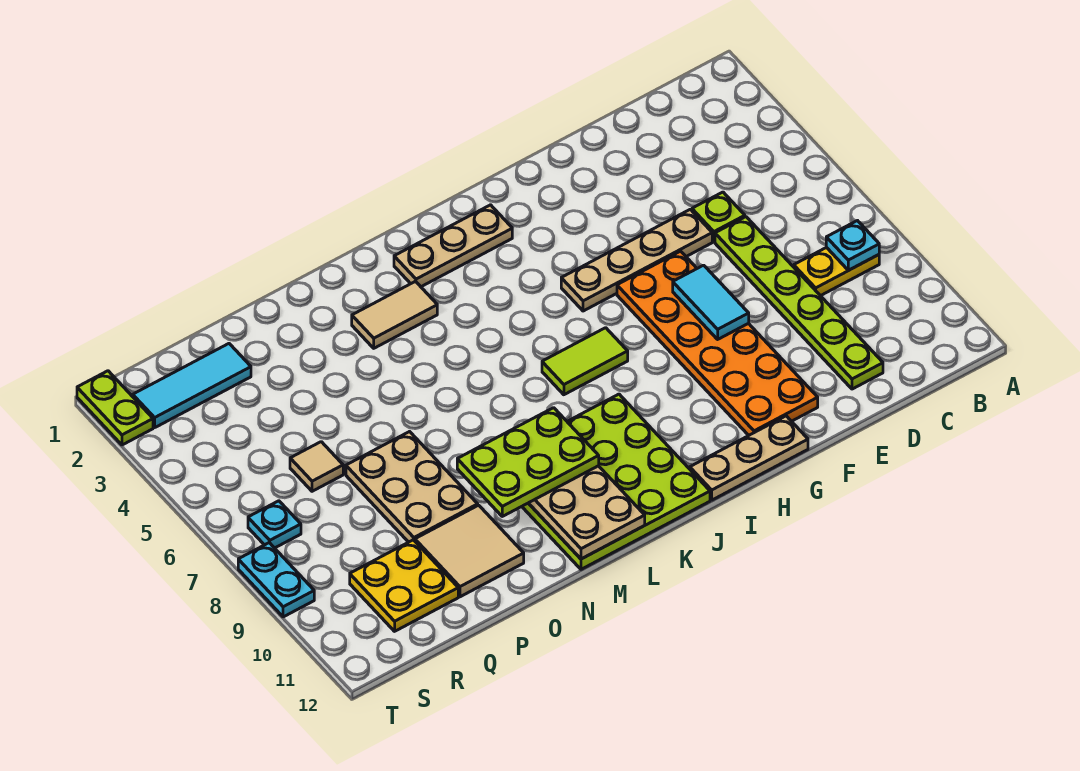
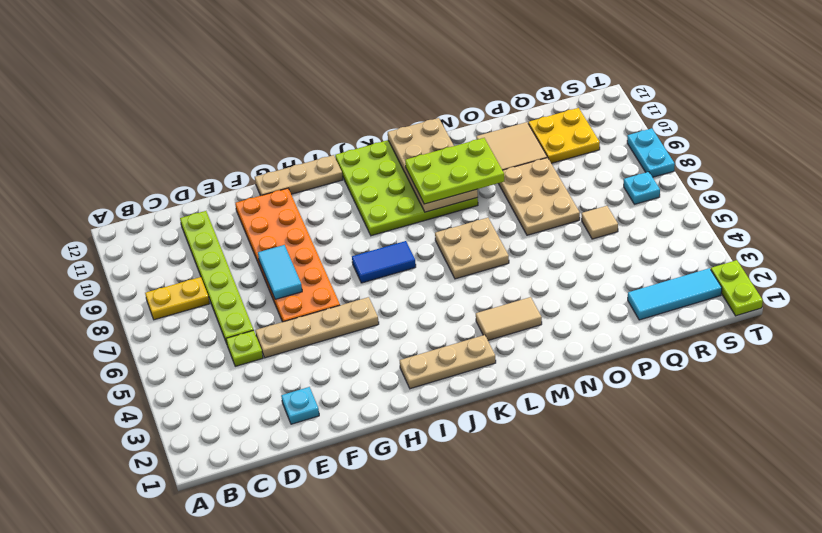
cyan 1x1 plate [826,221,879,270] -> cyan 1x1 plate moved to [281,387,319,424]
lime 1x2 tile [542,328,628,395] -> blue 1x2 tile [352,241,416,283]
none -> tan 2x2 plate [435,218,509,279]

